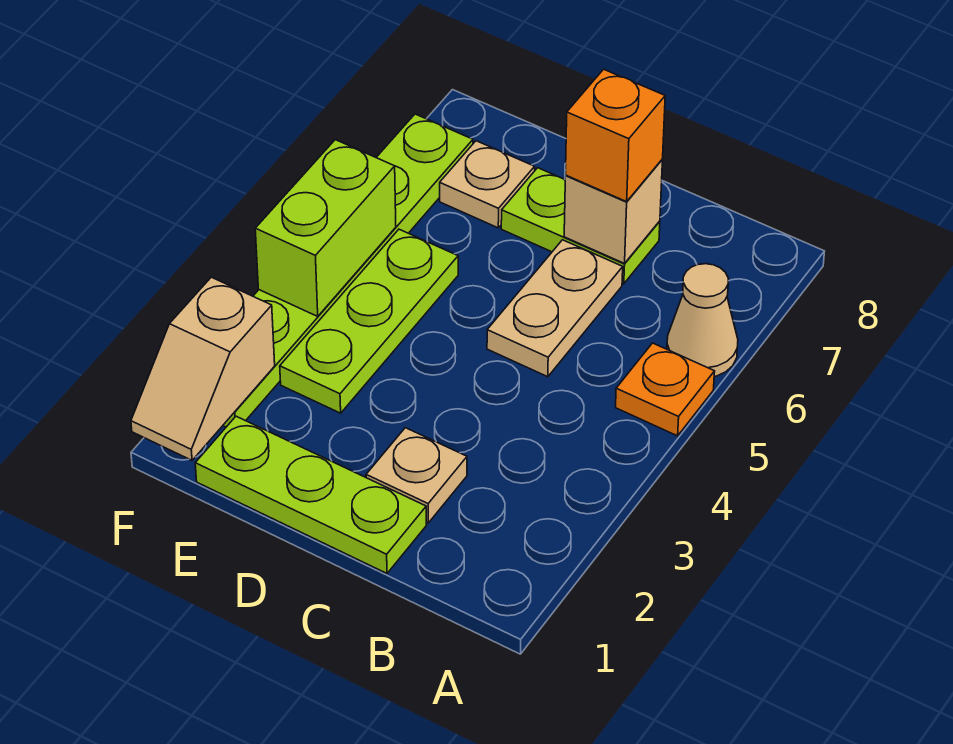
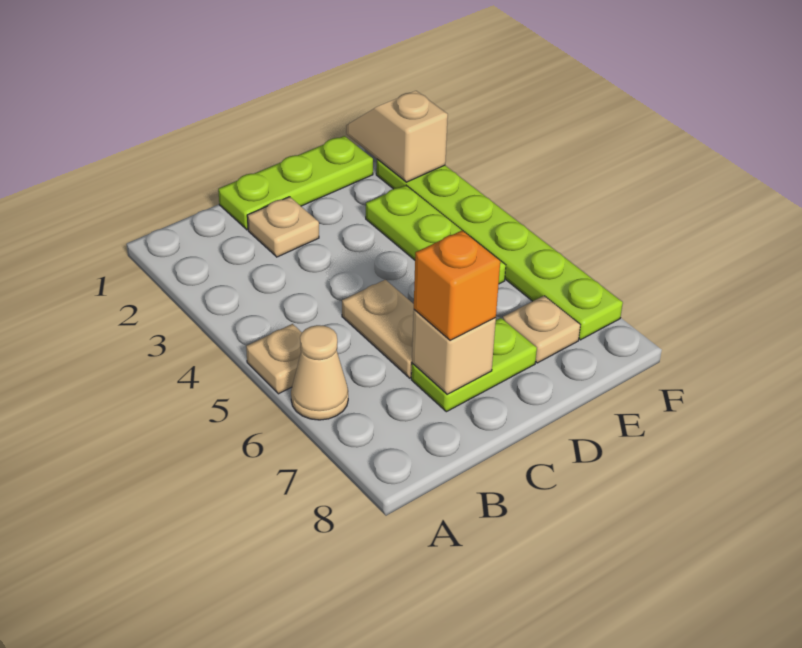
orange 1x1 plate [616,343,715,436] -> tan 1x1 plate [246,324,302,394]
lime 1x2 brick [255,140,396,316] -> none

